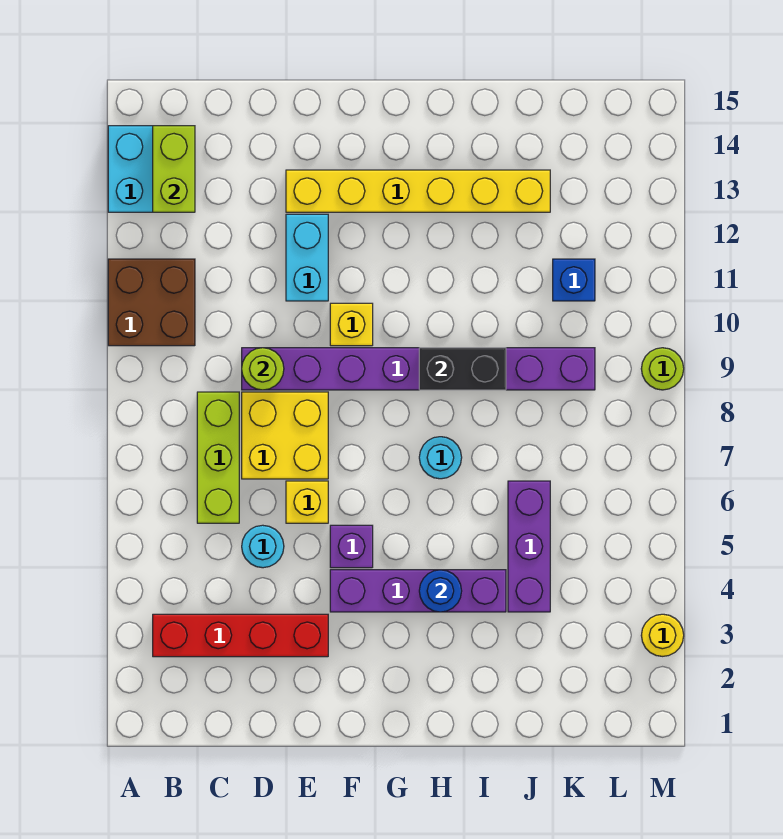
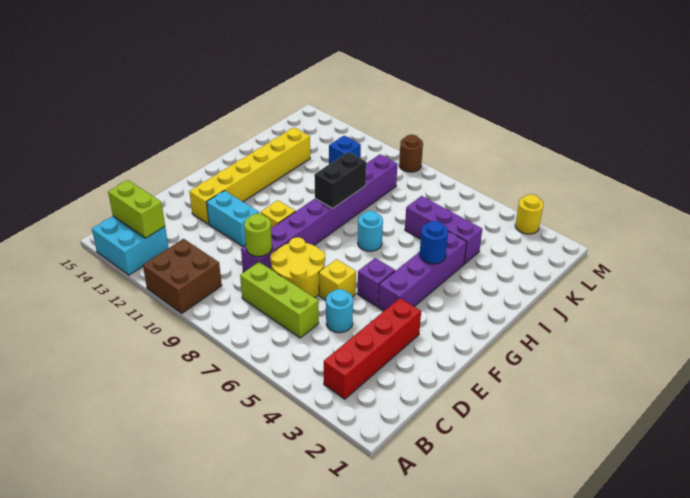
yellow 2x2 brick [242,392,328,479] -> yellow 2x2 round brick [270,237,325,298]
lime 1x1 round brick [641,348,684,390] -> brown 1x1 round brick [399,135,423,172]

